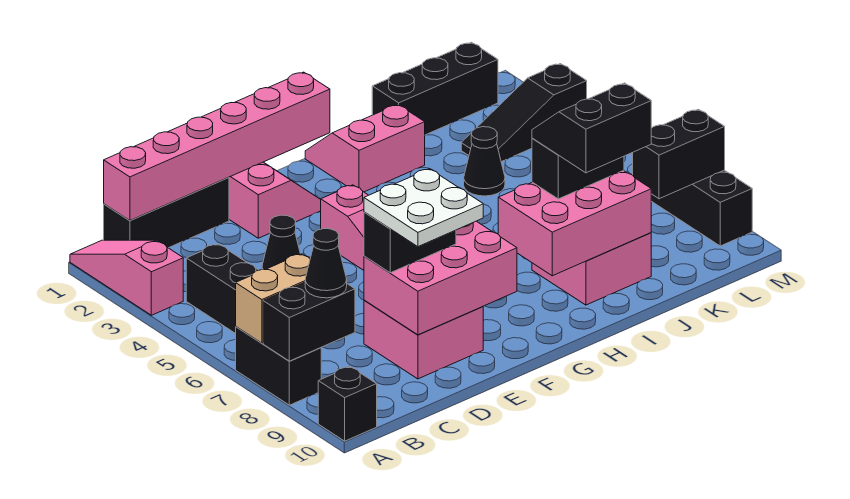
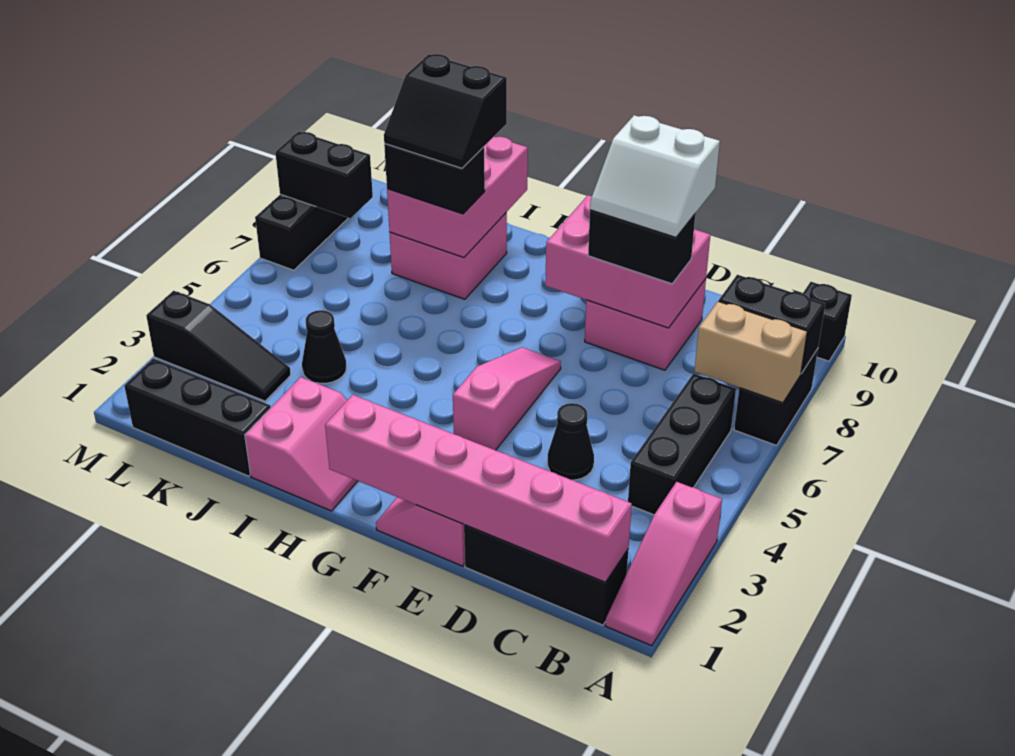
black 1x1 cone [305,229,347,298] -> none
white 2x2 plate [364,169,483,247] -> white 2x2 slope [590,115,720,237]
pink 2x2 slope [305,104,425,192] -> pink 2x2 slope turned to [245,377,358,511]
pink 2x3 brick [498,170,651,276] -> pink 2x3 brick turned to [387,137,528,257]

